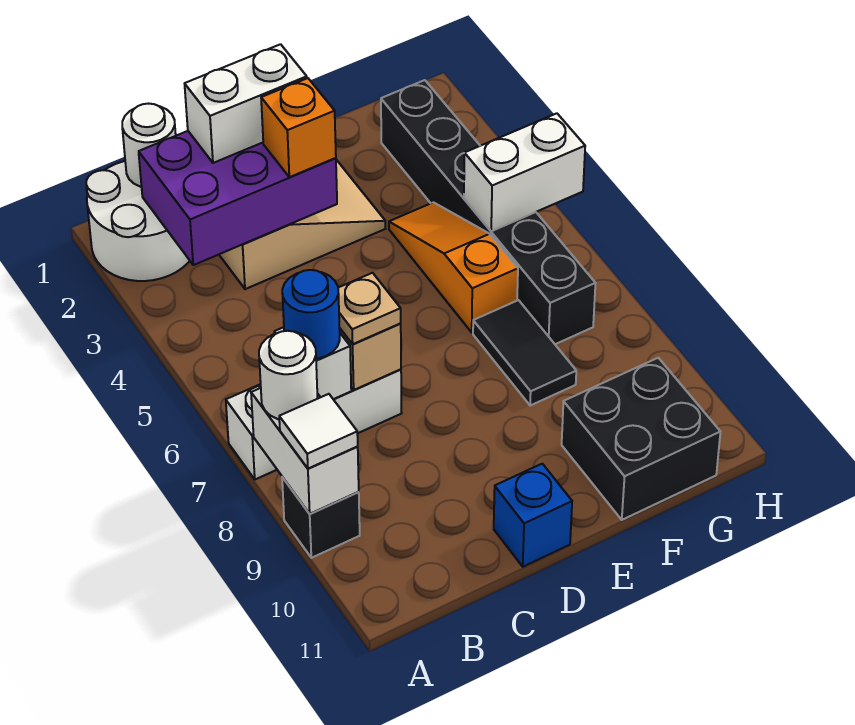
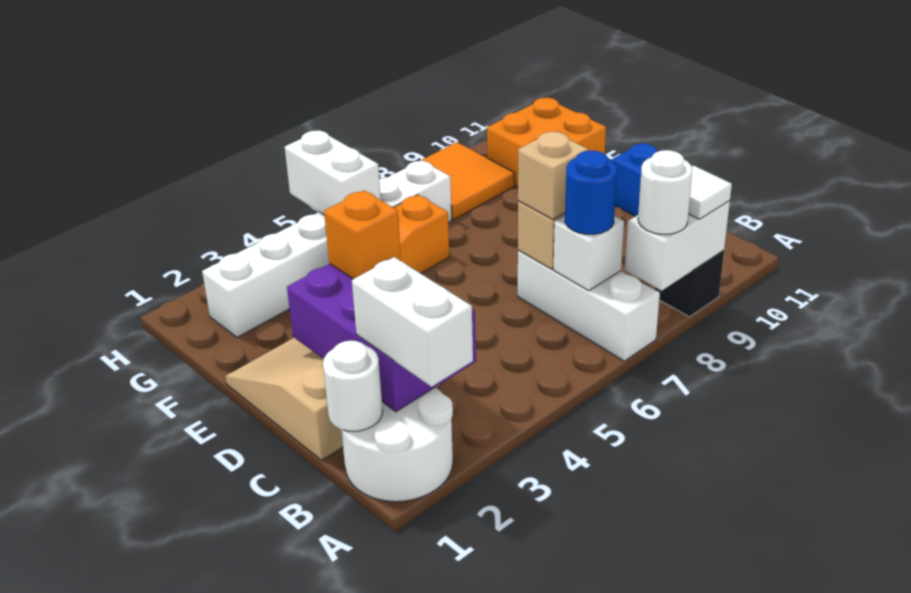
white 1x2 brick [185,44,307,163] -> white 1x2 brick moved to [352,257,473,387]
tan 1x1 plate [338,273,401,344] -> tan 1x1 brick [518,131,588,219]
black 1x2 tile [473,300,576,406] -> none
black 2x2 brick [562,358,720,520] -> orange 2x2 brick [487,98,606,187]
black 1x6 brick [381,80,595,344] -> white 1x6 brick [202,160,452,337]
none -> orange 2x2 tile [422,142,514,220]

